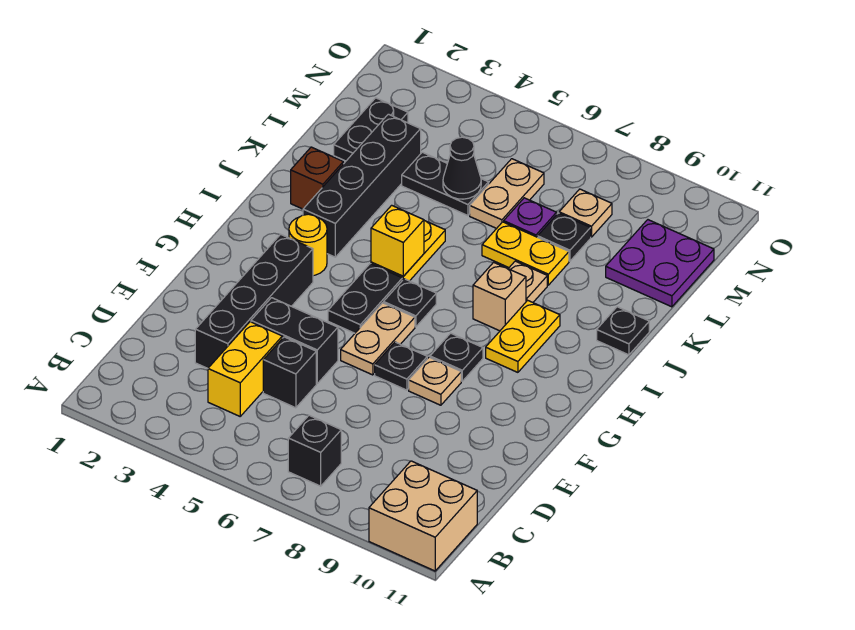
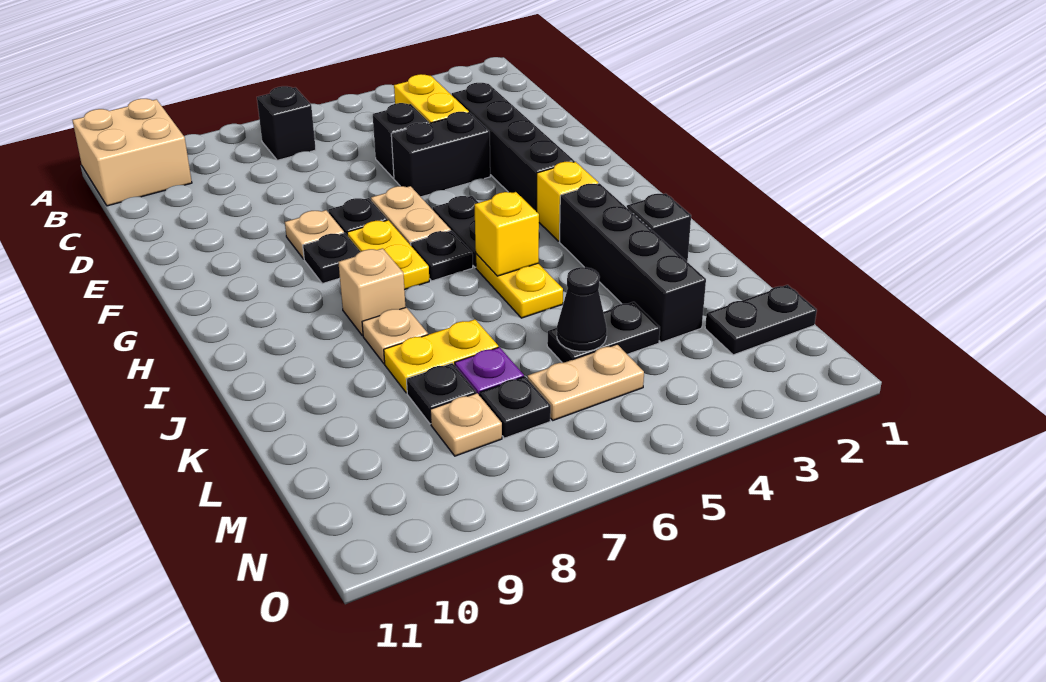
yellow 1x1 round brick [289,214,327,276] -> yellow 1x1 brick [537,162,598,241]
yellow 1x2 plate [486,300,560,372] -> yellow 1x2 plate moved to [347,220,429,290]
brown 1x1 brick [291,147,343,209] -> black 1x1 brick [627,194,691,262]
black 1x1 plate [597,307,649,355] -> black 1x1 plate moved to [480,376,551,438]
black 1x2 plate [334,98,408,161] -> black 1x2 plate turned to [705,285,817,355]
tan 1x2 plate [470,159,544,228] -> tan 1x2 plate turned to [527,344,644,420]
purple 2x2 plate [606,220,714,307] -> none

